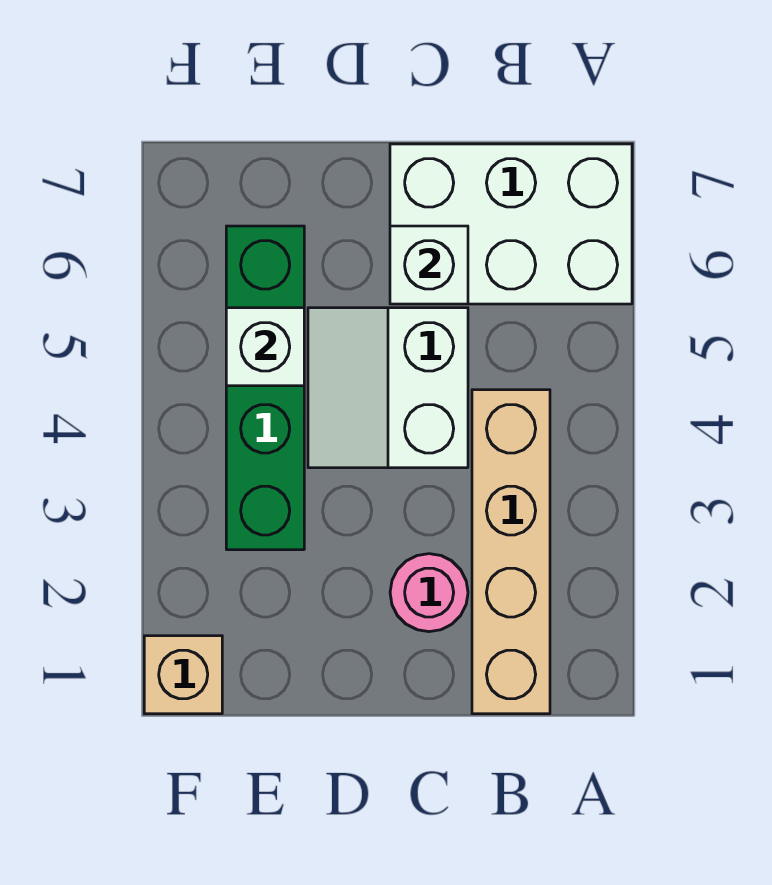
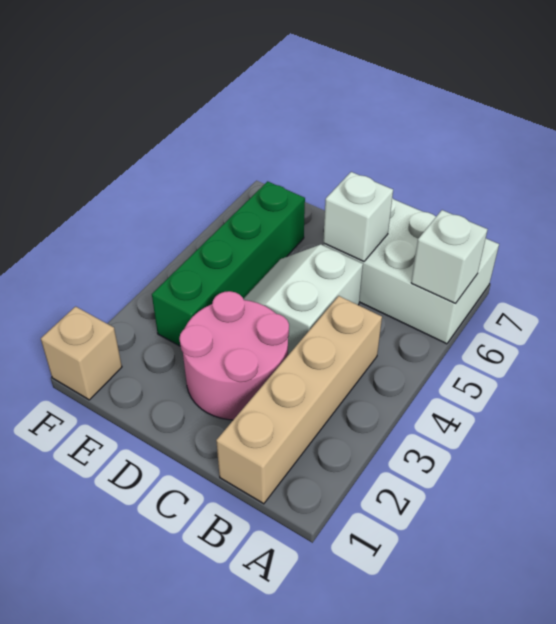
pink 1x1 round brick [390,554,468,632] -> pink 2x2 round brick [179,291,289,420]
white 1x1 brick [226,308,304,386] -> white 1x1 brick moved to [411,210,488,303]

